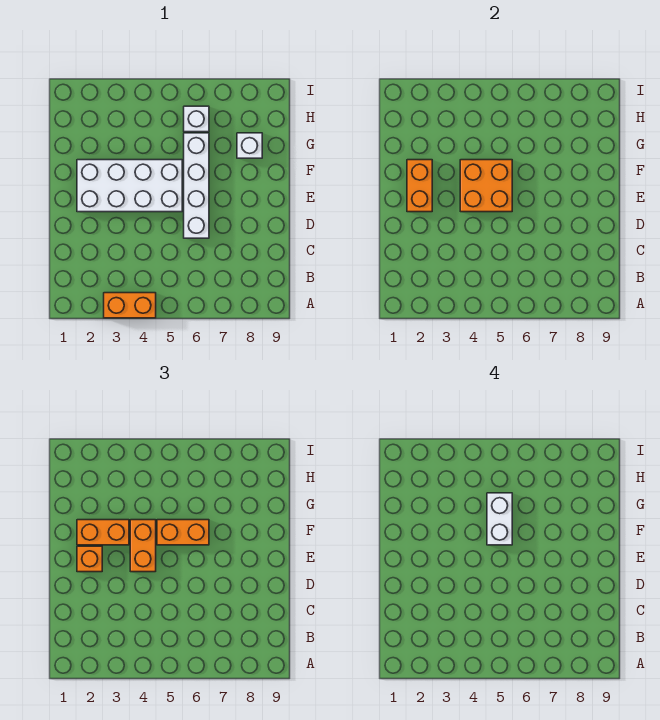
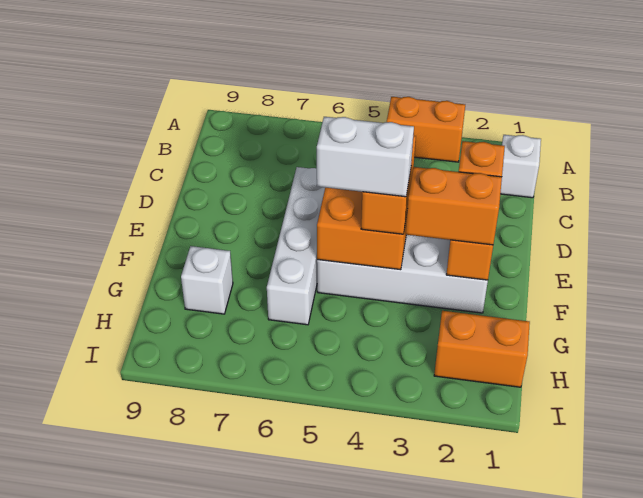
orange 1x2 brick [157,520,209,545] -> orange 1x2 brick moved to [434,311,530,387]
white 1x2 brick [487,493,512,545] -> white 1x2 brick turned to [317,117,414,197]
white 1x1 brick [184,106,209,132] -> white 1x1 brick moved to [500,135,541,198]

